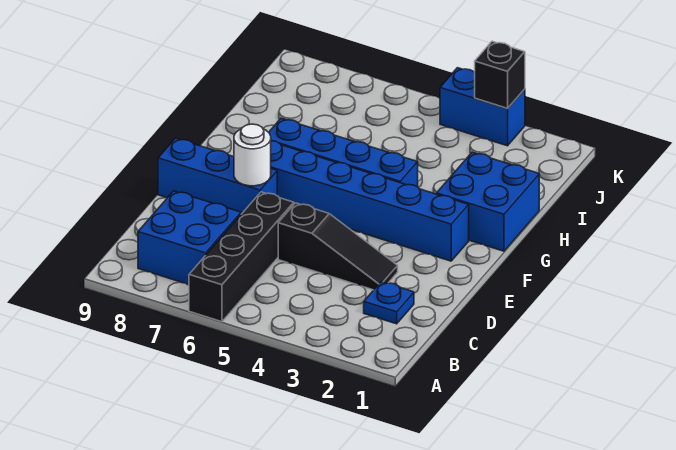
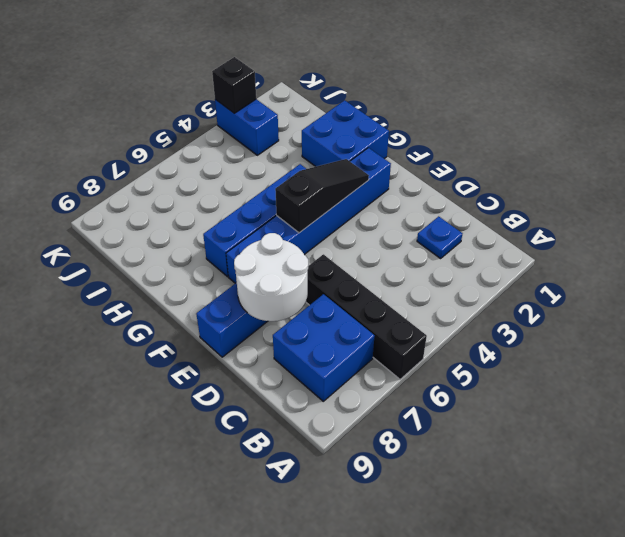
black 1x3 slope [278,203,398,290] -> black 1x3 slope moved to [275,159,369,233]
white 1x1 round brick [234,124,271,186] -> white 2x2 round brick [234,233,308,321]
blue 1x2 brick [440,68,525,146] -> blue 1x2 brick turned to [215,99,279,155]

